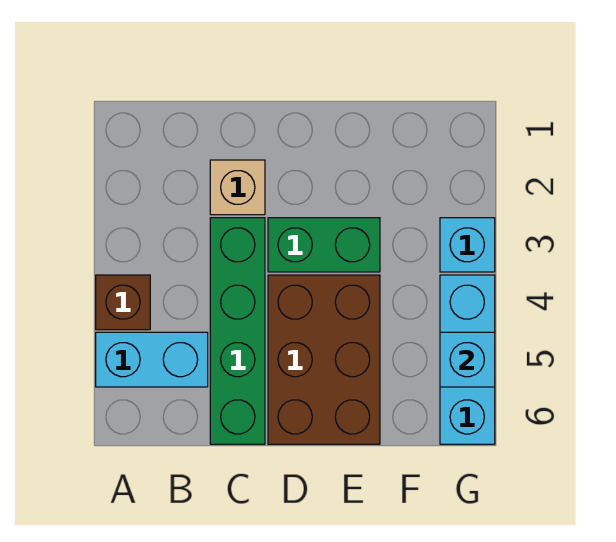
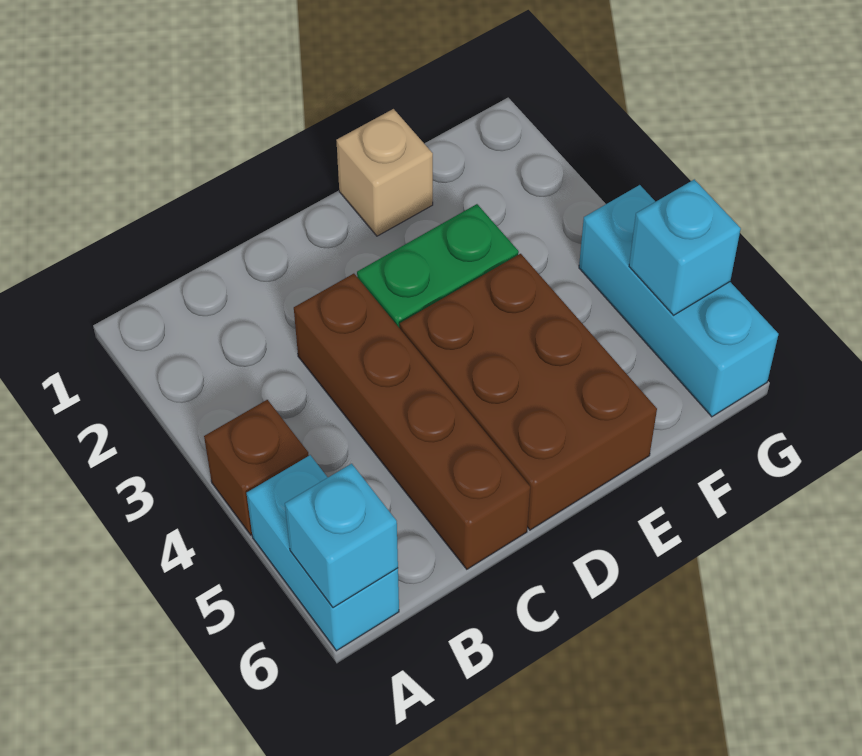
cyan 1x2 brick [96,332,208,387] -> cyan 1x2 brick turned to [246,455,399,651]
tan 1x1 brick [210,160,265,215] -> tan 1x1 brick moved to [336,109,433,236]
green 1x4 brick [210,218,265,444] -> brown 1x4 brick [294,274,530,569]
cyan 1x1 brick [440,218,495,272] -> cyan 1x1 brick moved to [285,464,398,608]

